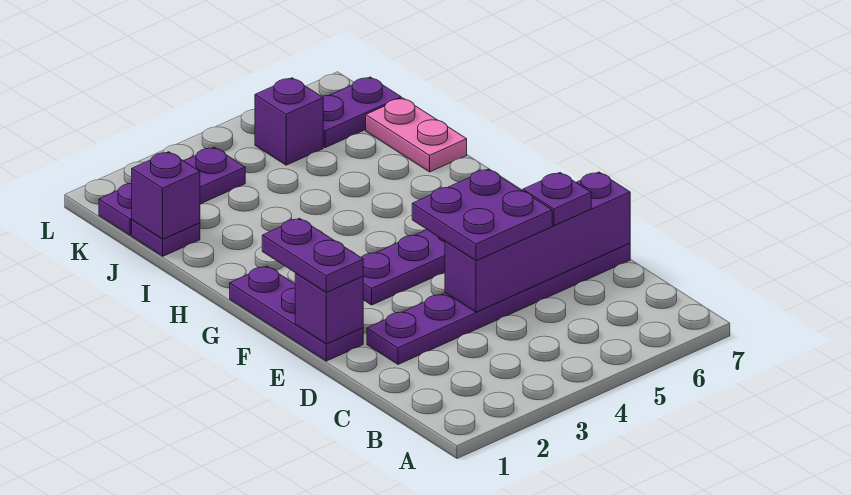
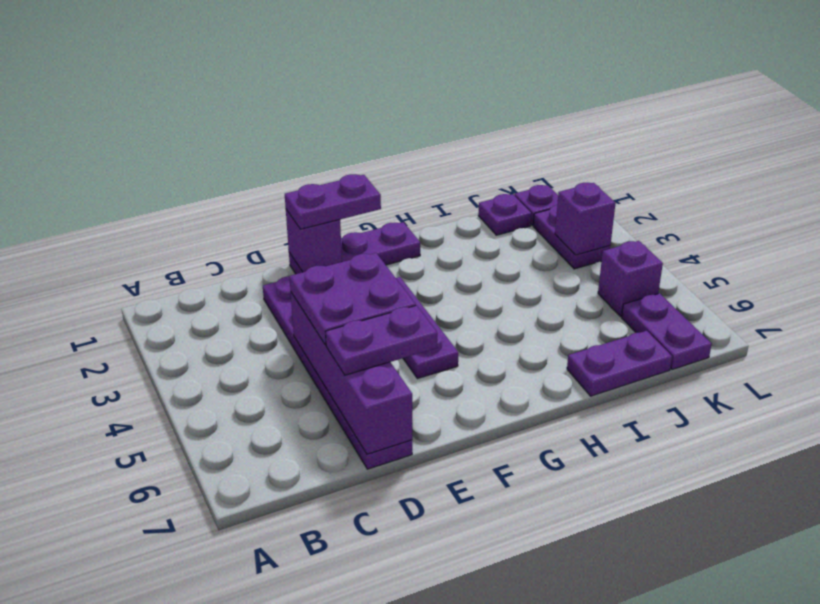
purple 1x1 plate [523,173,591,226] -> purple 1x2 plate [326,305,437,375]
pink 1x2 plate [366,98,467,172] -> purple 1x2 plate [567,331,672,396]
purple 1x1 brick [132,152,200,239] -> purple 1x1 brick moved to [555,183,616,255]

